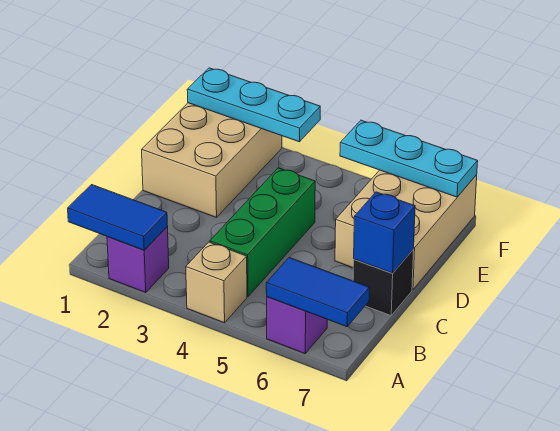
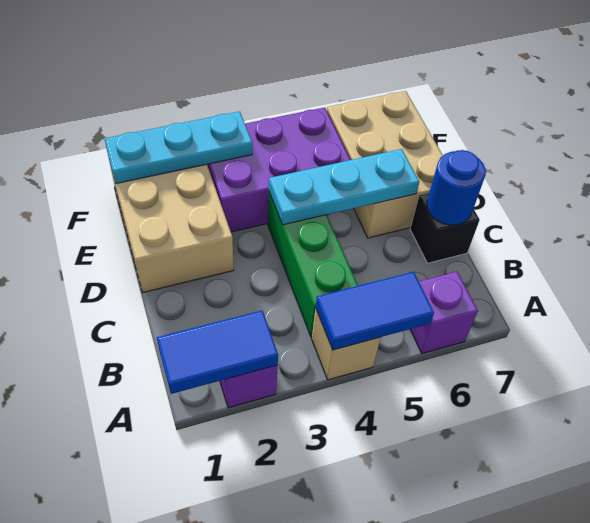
blue 1x2 tile [266,257,369,327] -> blue 1x2 tile moved to [316,272,434,350]
blue 1x1 brick [354,192,415,273] -> blue 1x1 round brick [427,150,486,225]
none -> purple 2x3 brick [207,107,350,232]
cyan 1x3 plate [340,120,478,197] -> cyan 1x3 plate moved to [269,149,419,225]

